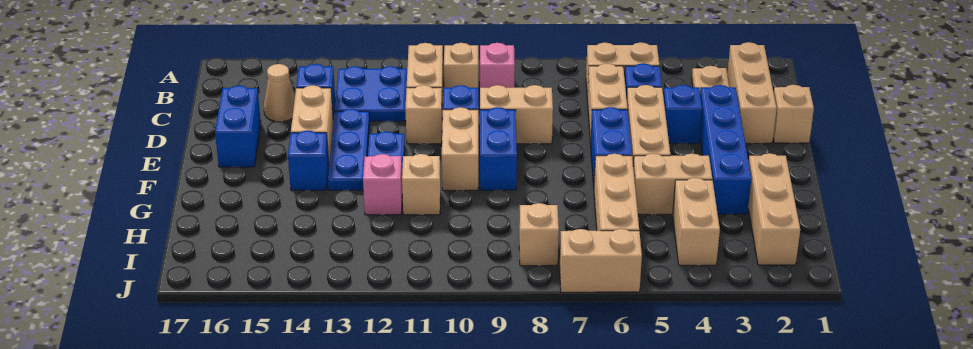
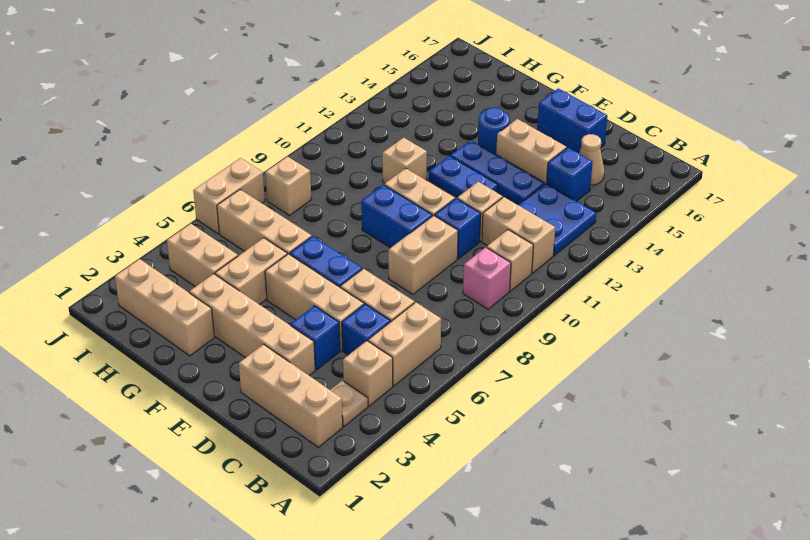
tan 1x1 brick [773,85,814,143] -> tan 1x1 brick moved to [343,341,393,406]
blue 1x4 brick [700,85,751,214] -> tan 1x4 brick [189,274,315,376]
blue 1x1 brick [288,131,329,191] -> blue 1x1 round brick [478,107,510,154]
pink 1x1 brick [363,154,402,215] -> none

